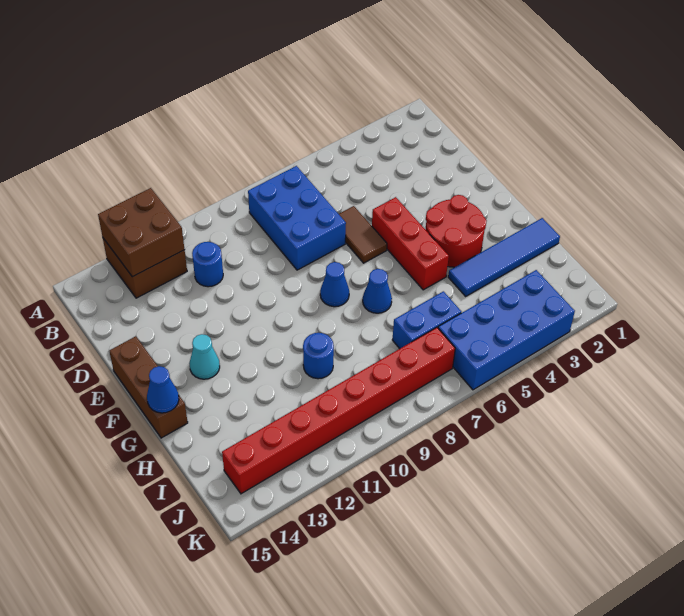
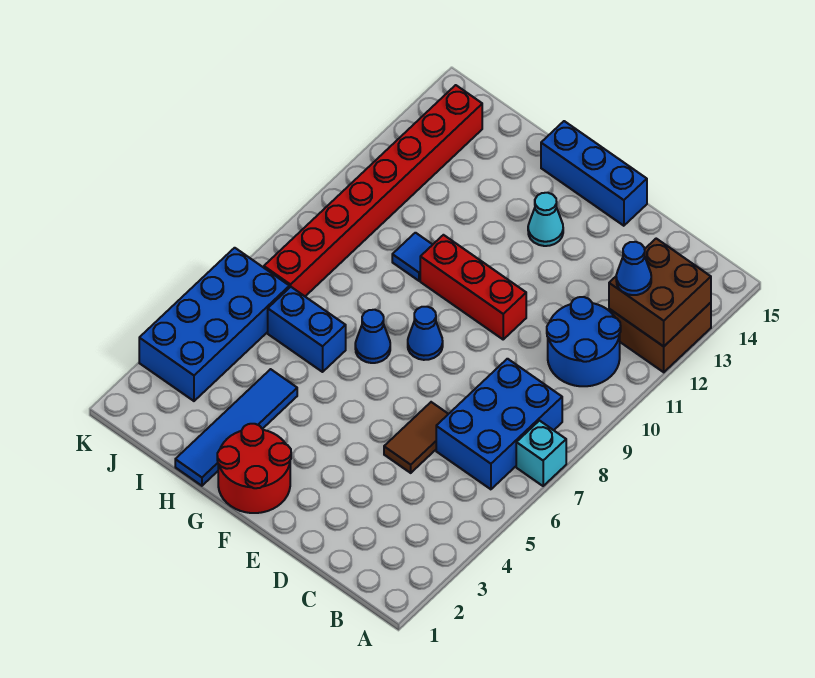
none -> cyan 1x1 brick [516,421,566,486]
blue 2x3 brick [248,166,346,270] -> blue 2x3 brick turned to [436,359,562,489]
blue 1x1 round brick [192,242,223,287] -> blue 2x2 round brick [547,297,621,386]
brown 1x2 tile [339,206,387,263] -> brown 1x2 tile turned to [384,402,448,473]
red 1x3 brick [372,197,449,290] -> red 1x3 brick moved to [420,235,526,339]
brown 1x3 brick [109,336,188,438] -> blue 1x3 brick [541,121,647,226]
red 2x2 round brick [425,195,486,267] -> red 2x2 round brick moved to [217,424,291,513]
blue 1x1 cone [147,366,179,413] -> blue 1x1 cone moved to [616,242,651,295]
blue 1x1 round brick [303,333,334,379] -> blue 1x1 tile [392,233,433,281]
blue 1x2 brick [392,291,461,349] -> blue 1x2 brick turned to [268,287,346,372]

